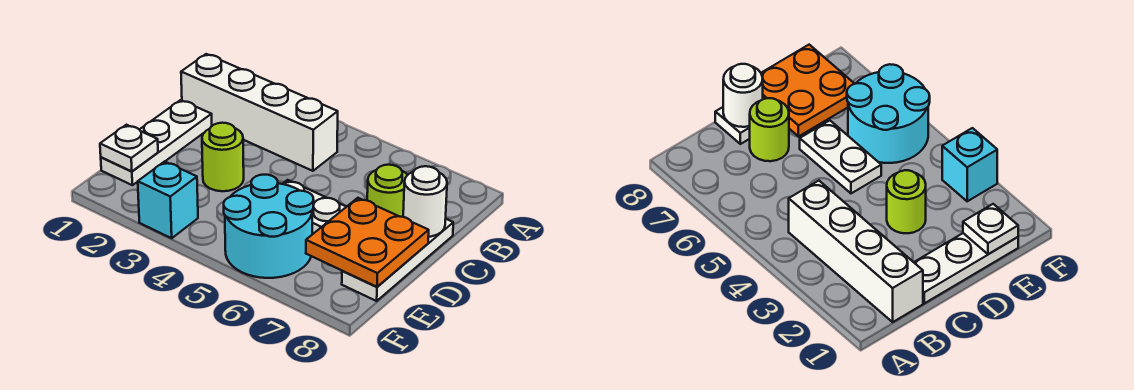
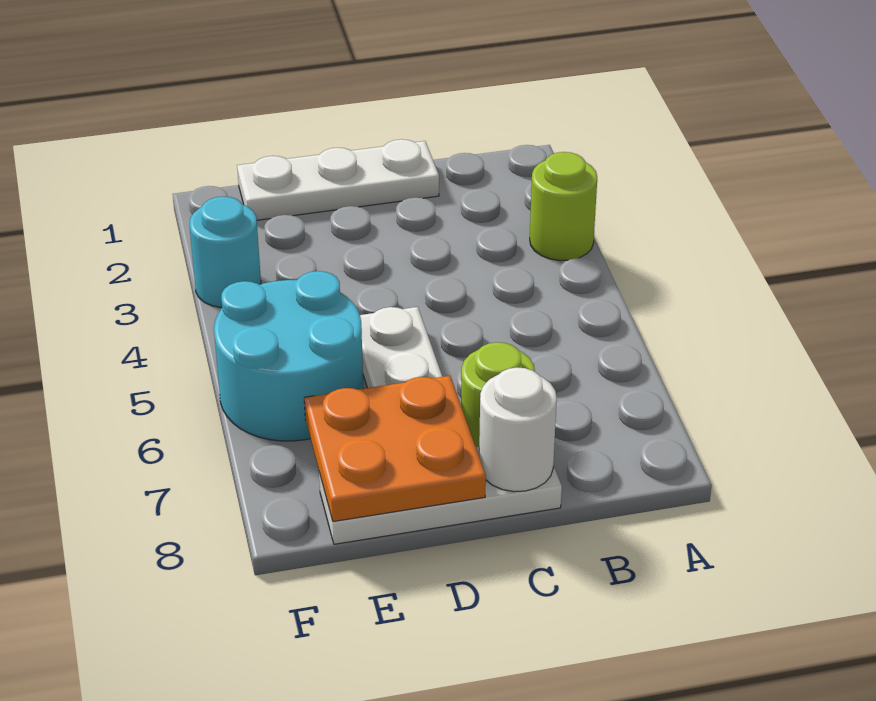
white 1x4 brick [181,54,338,171] -> none
lime 1x1 round brick [202,123,244,191] -> lime 1x1 round brick moved to [530,152,597,261]
white 1x1 plate [100,125,158,171] -> none
cyan 1x1 brick [138,162,198,238] -> cyan 1x1 round brick [189,196,261,308]

